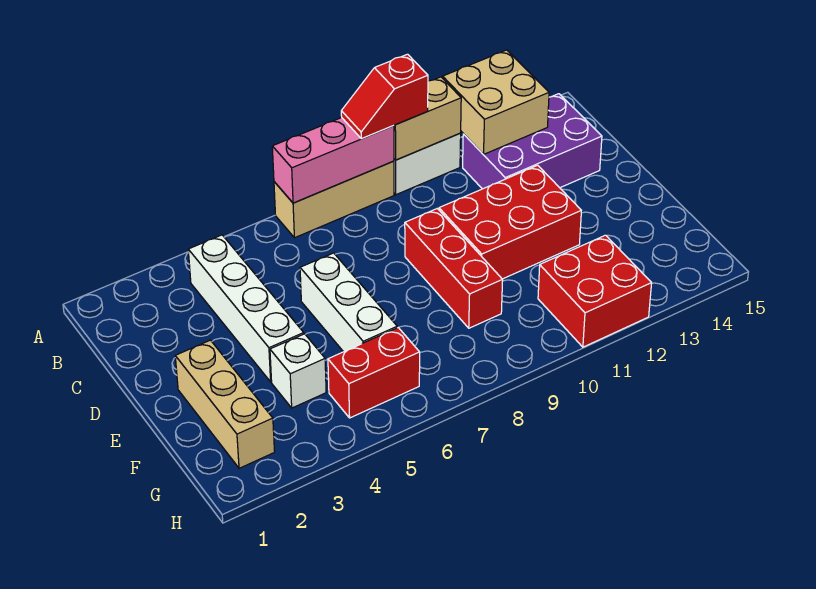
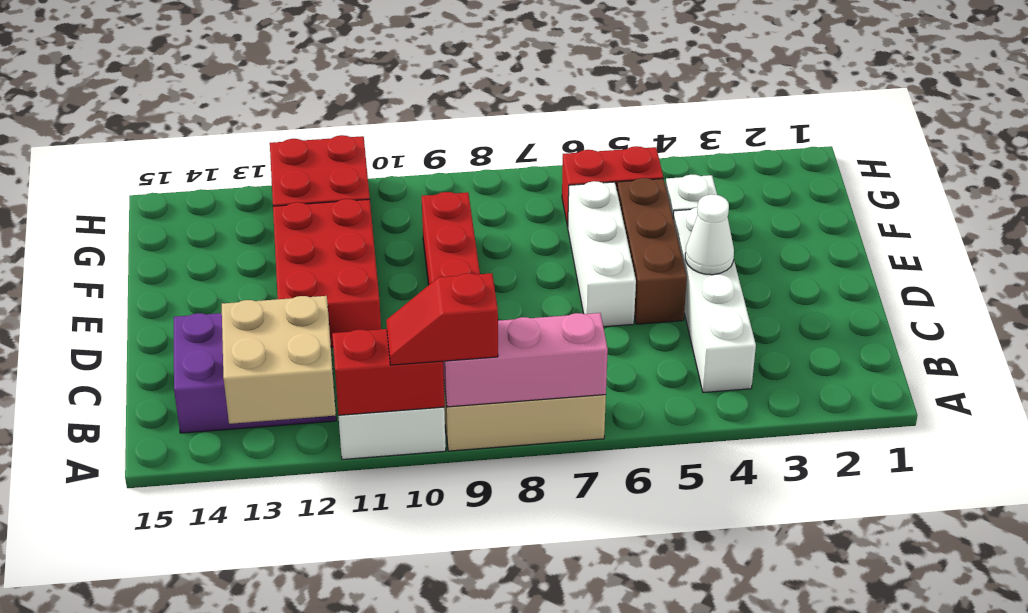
red 1x2 slope [341,54,428,139] -> red 1x2 slope turned to [386,273,498,365]
tan 1x2 brick [394,77,461,160] -> red 1x2 brick [332,329,444,415]
none -> white 1x1 cone [685,194,734,275]
none -> brown 1x3 brick [617,178,687,324]
red 2x3 brick [439,165,581,279] -> red 2x3 brick turned to [273,199,381,347]
tan 1x3 brick [175,340,275,468] -> none

